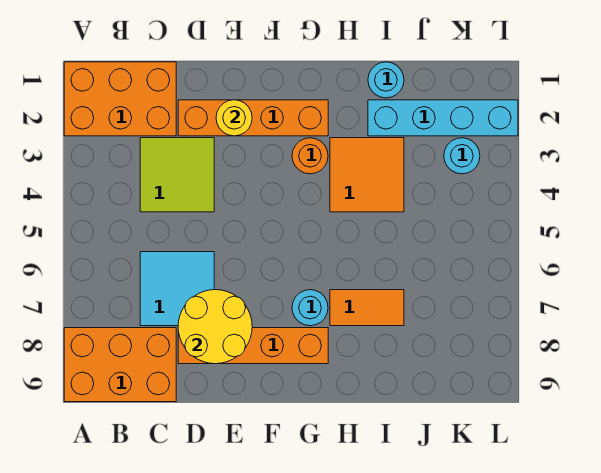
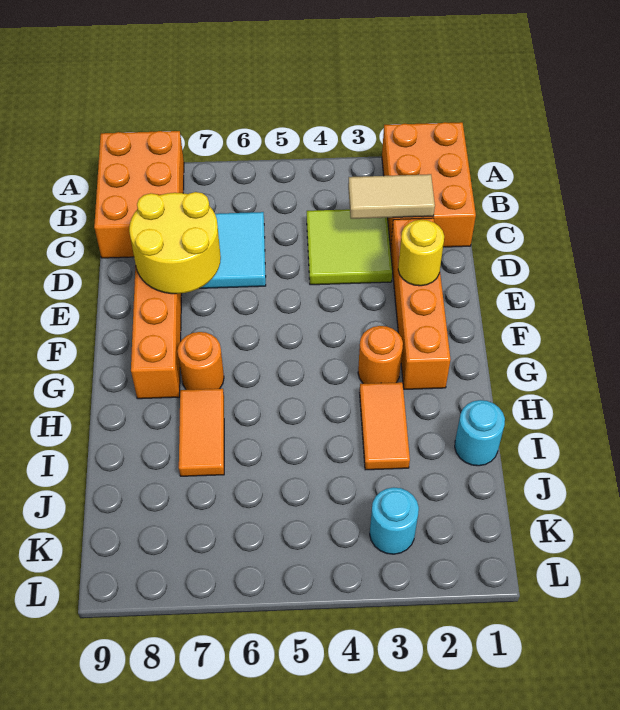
none -> tan 1x2 tile [348,174,435,219]
cyan 1x1 round brick [292,290,328,326] -> orange 1x1 round brick [177,332,224,390]
orange 2x2 tile [330,138,404,212] -> orange 1x2 tile [360,382,410,470]
cyan 1x4 brick [368,100,518,136] -> none

